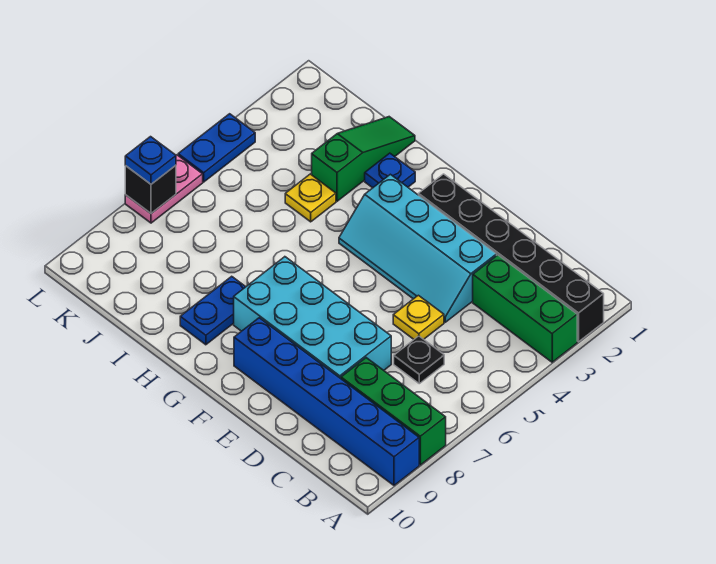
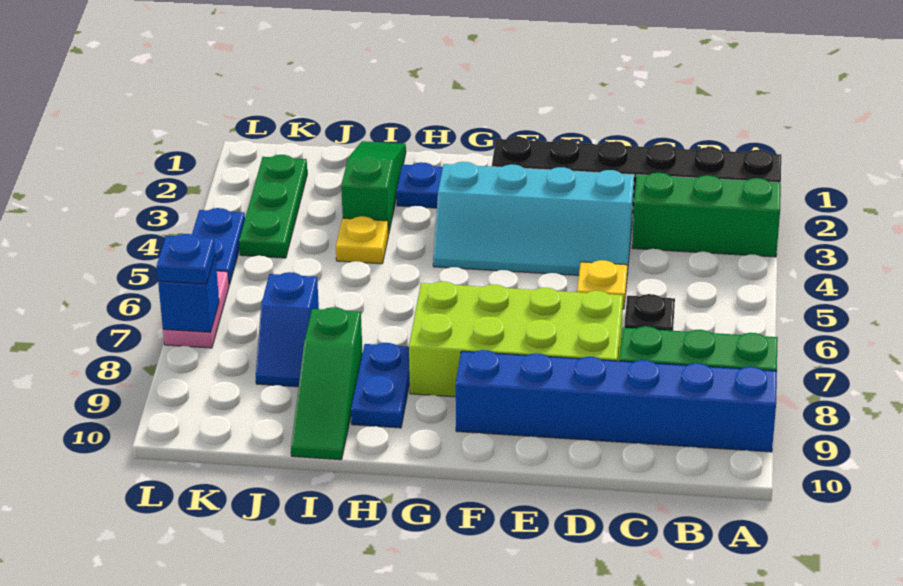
cyan 2x4 brick [234,257,391,378] -> lime 2x4 brick [409,281,623,397]
none -> green 1x3 slope [291,307,363,460]
none -> blue 1x2 slope [256,272,319,387]
none -> green 1x3 plate [239,155,307,258]
black 1x1 brick [125,165,176,213] -> blue 1x1 brick [158,257,219,332]

